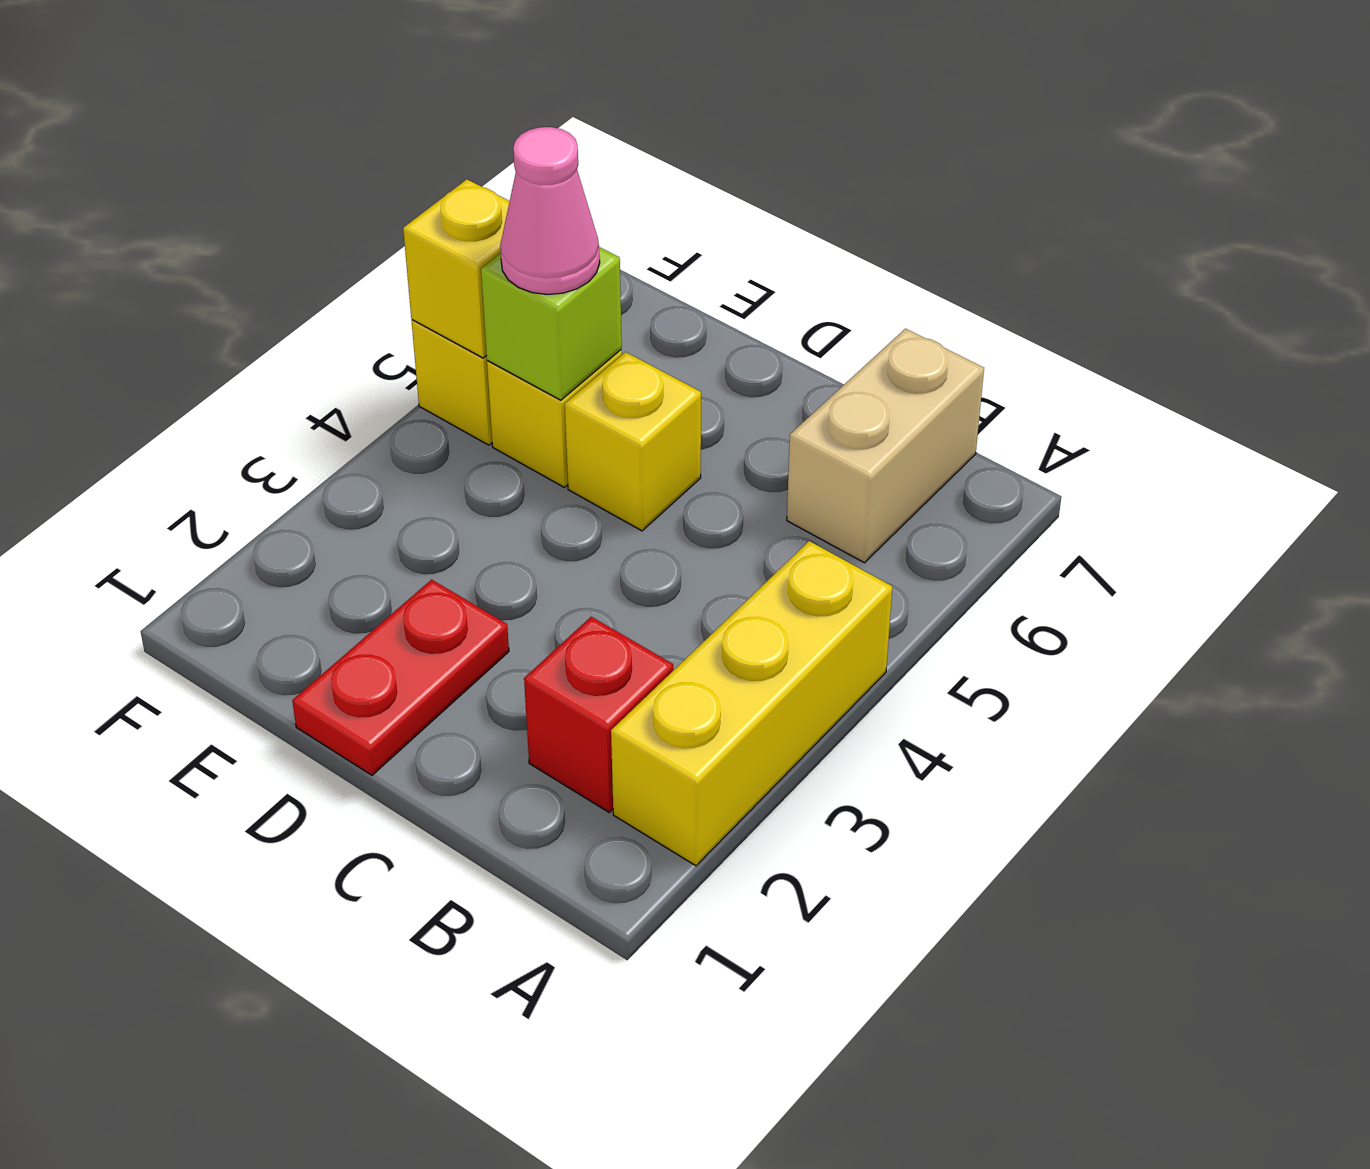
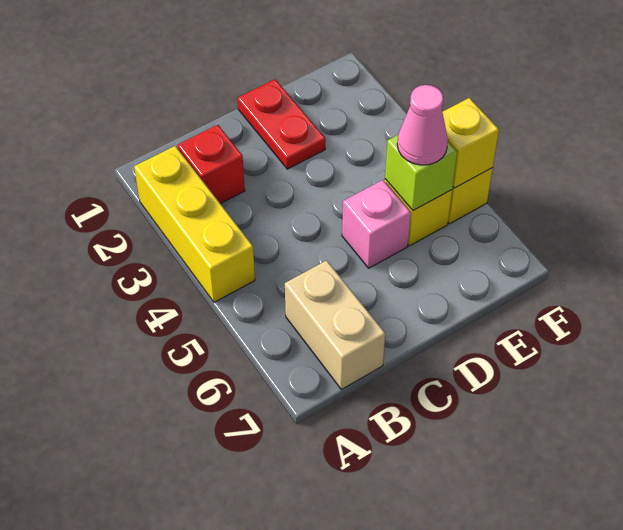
yellow 1x1 brick [565,352,701,531] -> pink 1x1 brick [342,180,411,268]

